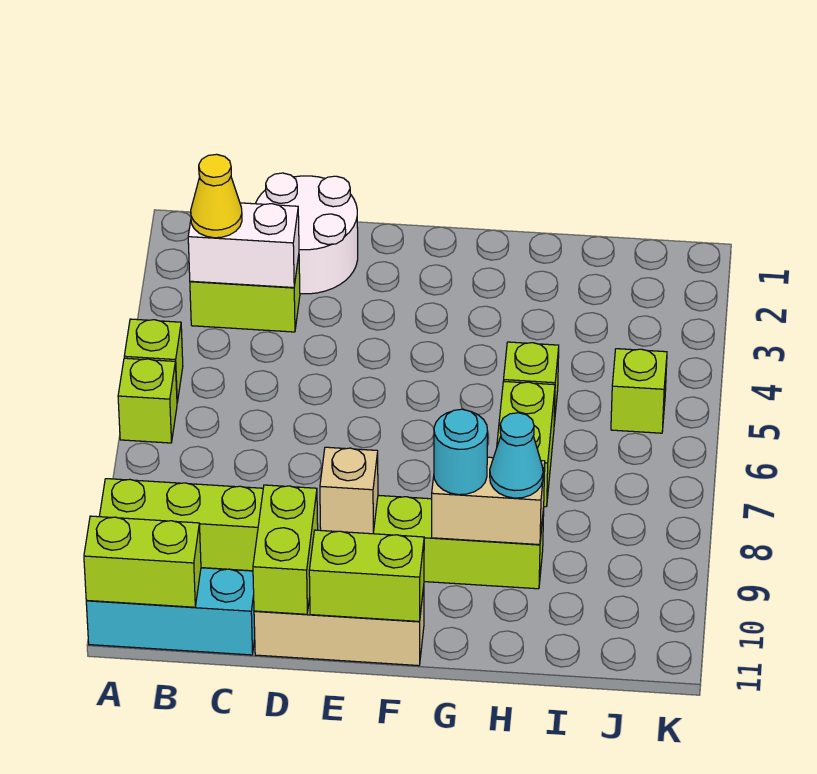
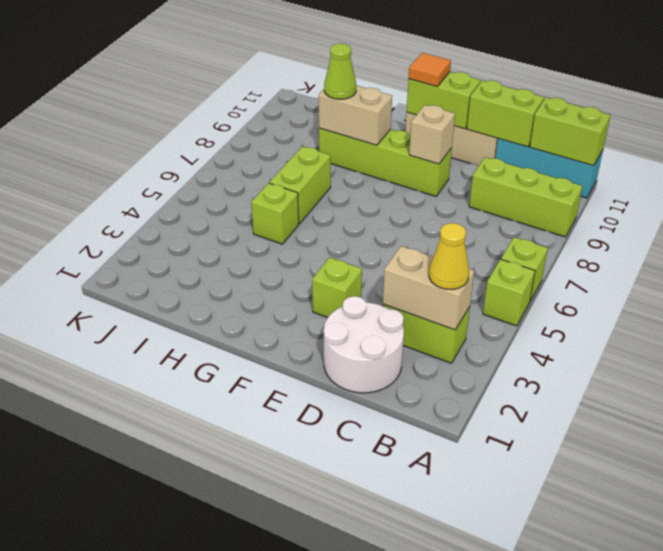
white 1x2 brick [188,203,299,288] -> tan 1x2 brick [383,246,474,330]
lime 1x2 brick [253,485,318,614] -> lime 1x2 brick turned to [467,80,544,147]
none -> orange 1x1 tile [408,53,451,86]
cyan 1x1 round brick [434,409,488,495] -> none
cyan 1x1 cone [490,413,543,498] -> lime 1x1 cone [324,43,356,99]
lime 1x1 brick [611,349,667,433] -> lime 1x1 brick moved to [312,257,362,318]

